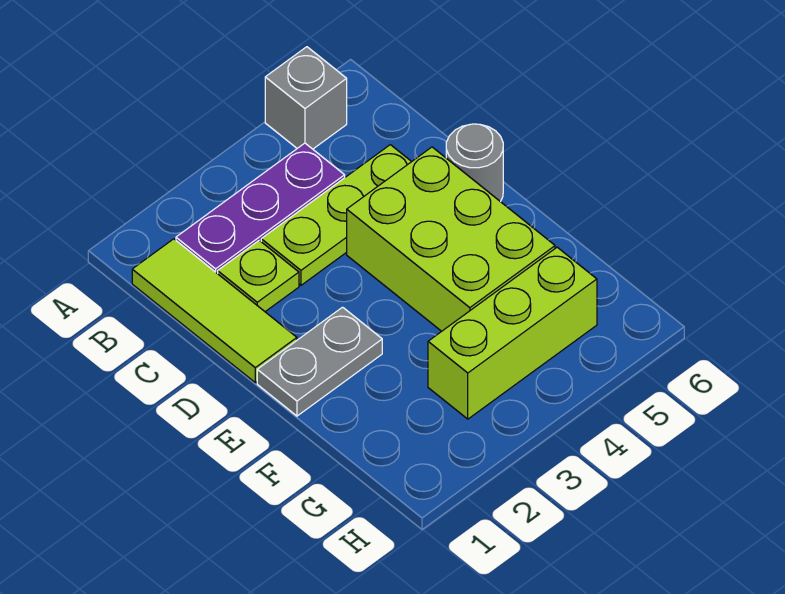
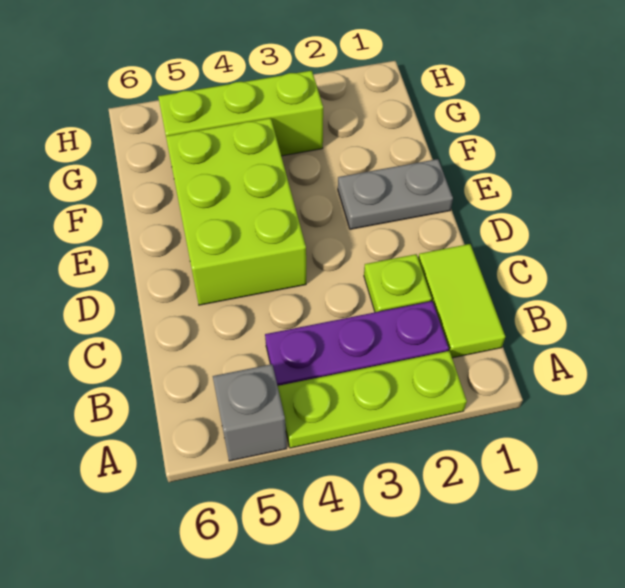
lime 1x3 tile [132,239,297,382] -> lime 1x2 tile [418,244,505,358]
lime 1x3 plate [261,145,411,285] -> lime 1x3 plate moved to [278,351,467,448]
grey 1x1 round brick [446,124,503,202] -> none

